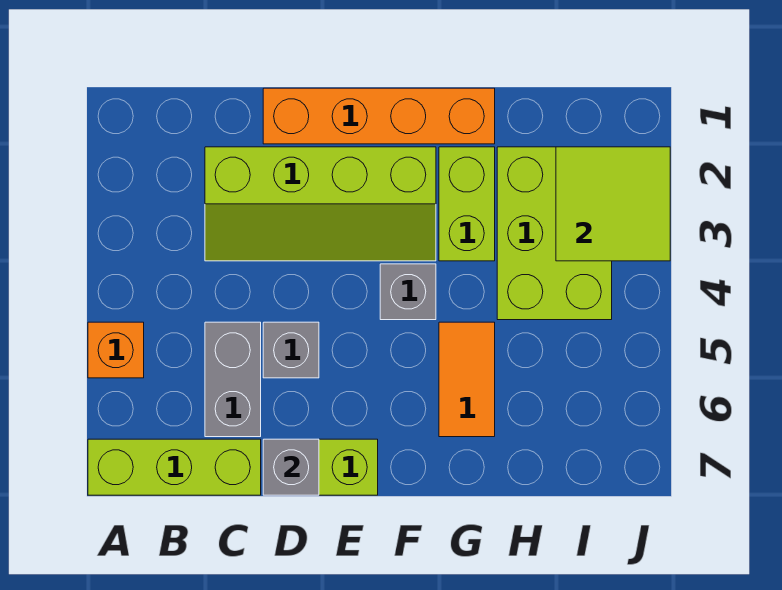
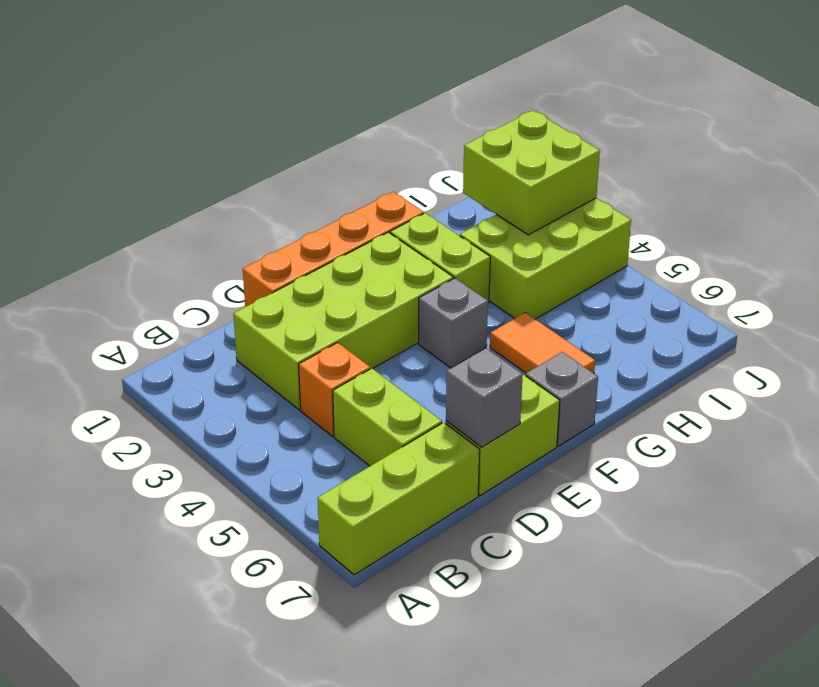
orange 1x1 brick [88,322,144,378] -> orange 1x1 brick moved to [299,343,370,436]
lime 2x4 slope [205,147,436,261] -> lime 2x4 brick [233,232,453,410]
grey 1x2 brick [205,322,261,437] -> lime 1x2 brick [333,368,442,466]
grey 1x1 brick [263,322,319,378] -> grey 1x1 brick moved to [526,352,598,446]
lime 2x3 brick [497,147,612,320] -> lime 2x3 brick turned to [460,198,631,319]
lime 2x2 tile [556,147,670,261] -> lime 2x2 brick [463,111,600,235]

